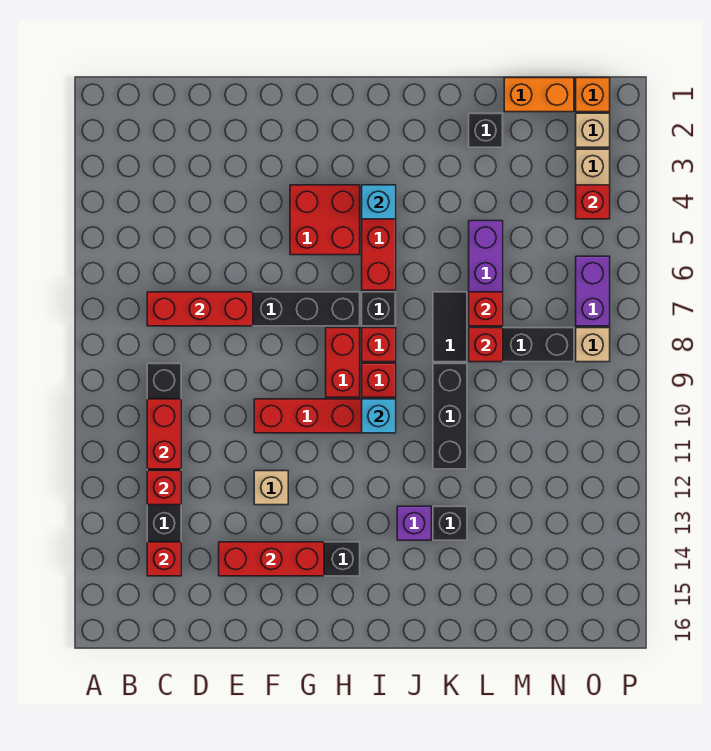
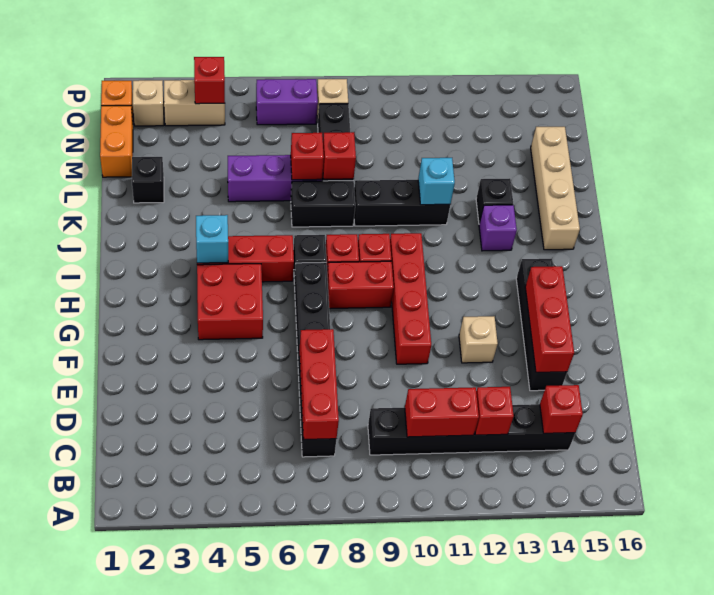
cyan 1x1 brick [362,399,396,433] -> cyan 1x1 brick moved to [418,158,455,205]
none -> tan 1x4 brick [531,127,580,250]
black 1x2 tile [433,292,467,362] -> black 1x2 brick [291,181,355,227]

